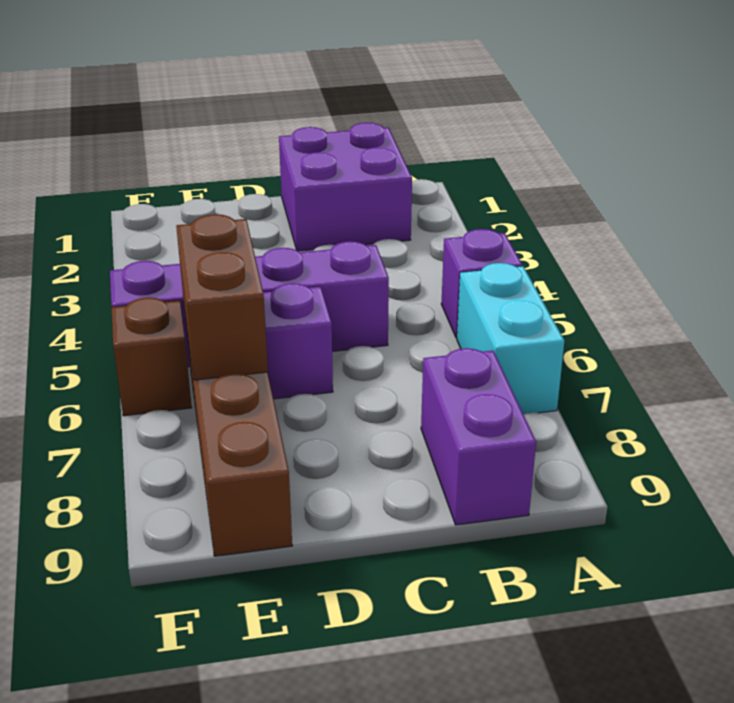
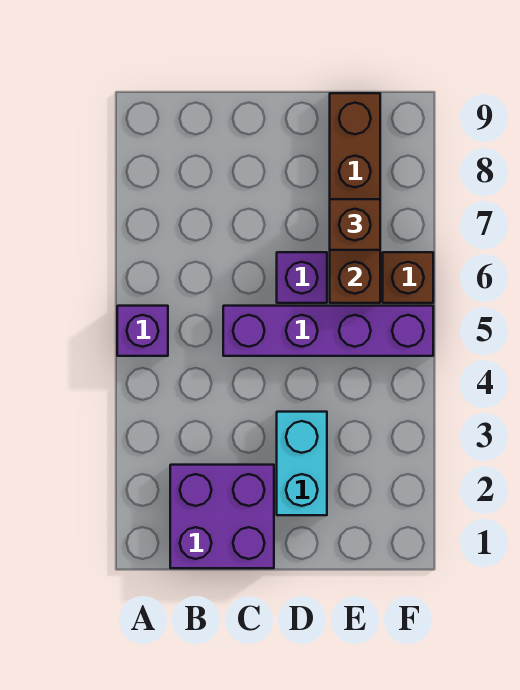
cyan 1x2 brick [457,263,564,414] -> cyan 1x2 brick moved to [277,412,327,515]
purple 1x2 brick [421,348,536,525] -> none
none -> brown 1x1 brick [330,199,380,250]

